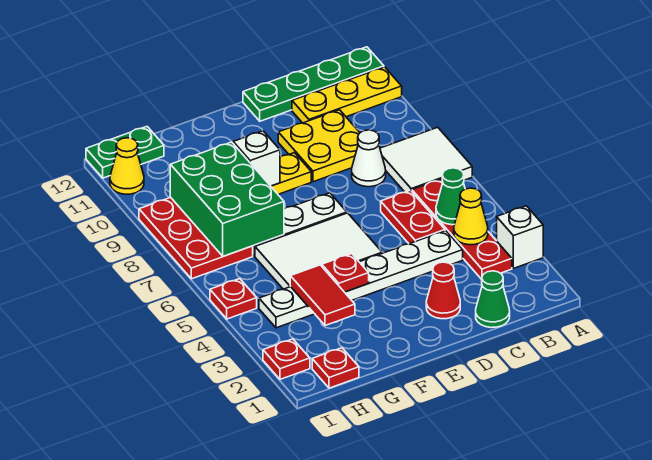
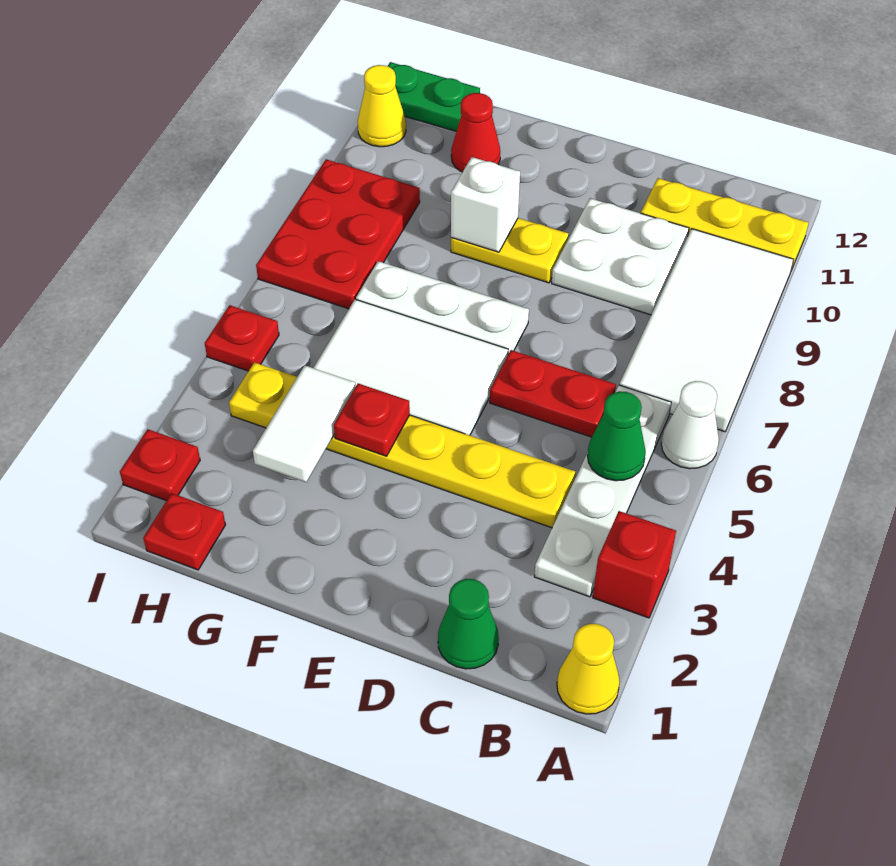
white 1x1 brick [497,206,543,268] -> red 1x1 brick [593,511,676,618]
white 2x2 tile [380,127,472,192] -> white 2x4 tile [620,229,794,432]
green 1x4 plate [243,47,384,121] -> none
red 1x4 plate [412,179,512,279] -> white 1x4 plate [534,385,671,597]
yellow 1x1 cone [454,188,488,245] -> yellow 1x1 cone moved to [557,624,620,714]
white 1x6 plate [259,231,463,328] -> yellow 1x6 plate [229,362,575,528]
red 1x2 plate [381,190,445,244] -> red 1x2 plate turned to [490,350,616,437]
white 1x1 cone [352,130,386,187] -> white 1x1 cone moved to [661,381,719,469]
yellow 2x2 plate [278,110,360,182] -> white 2x2 plate [552,198,689,315]
red 1x1 cone [426,262,460,319] -> red 1x1 cone moved to [451,93,500,172]
red 1x2 tile [290,265,355,326] -> white 1x2 tile [253,365,356,482]
green 2x3 brick [170,142,284,256] -> none

